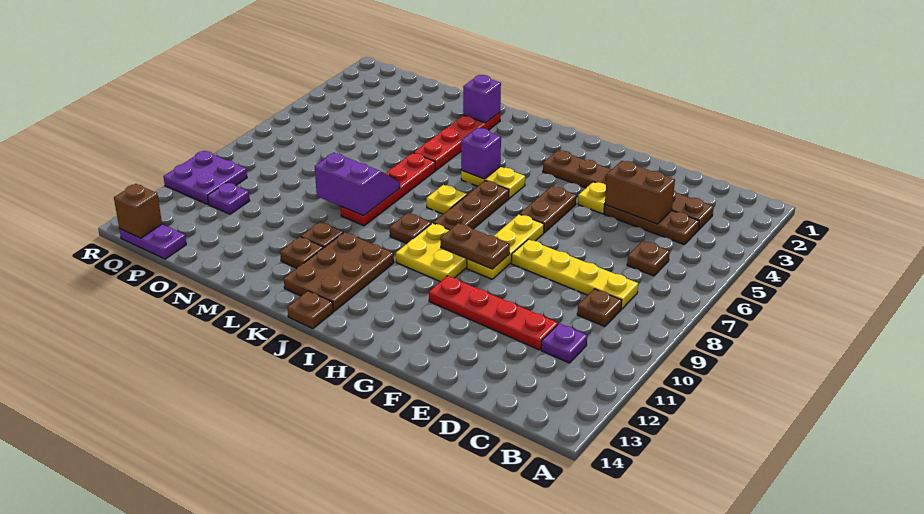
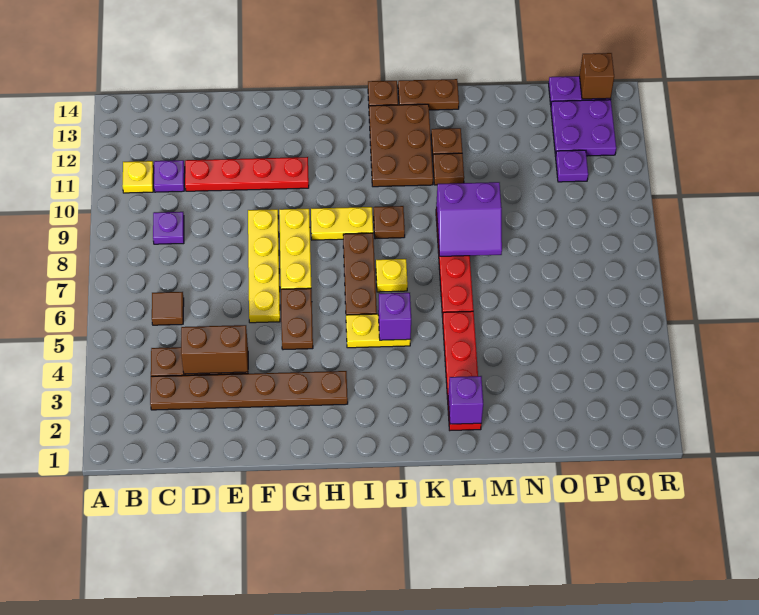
brown 1x1 plate [627,241,670,276] -> brown 1x1 tile [152,292,184,325]
yellow 1x4 plate [511,239,638,309] -> yellow 1x4 plate turned to [248,209,280,323]
brown 1x1 plate [577,289,622,327] -> purple 1x1 plate [153,212,184,244]
yellow 1x1 plate [578,182,606,214] -> yellow 1x1 plate moved to [122,161,154,193]
brown 1x2 plate [441,223,510,269] -> brown 1x2 plate moved to [398,79,459,110]
yellow 2x2 plate [396,223,467,282] -> yellow 1x2 plate [311,207,373,240]
purple 2x2 plate [163,151,247,204] -> purple 2x2 plate moved to [551,100,616,156]

